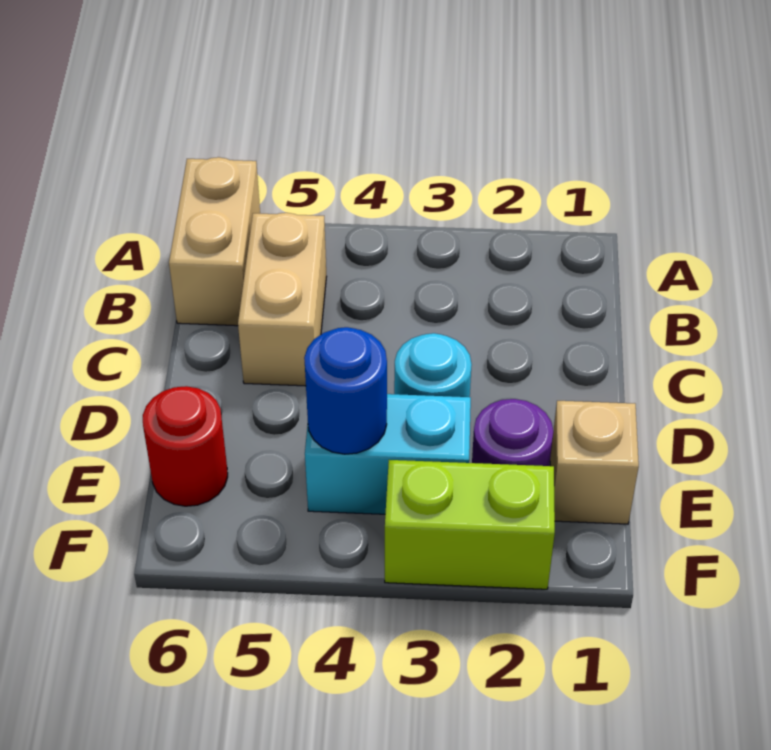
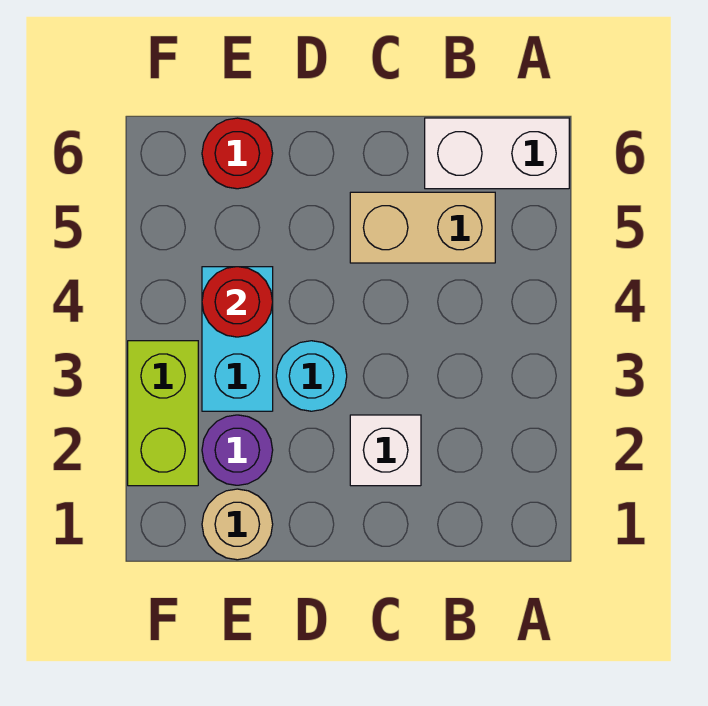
tan 1x2 brick [169,157,260,326] -> white 1x2 brick [425,118,569,189]
none -> white 1x1 brick [350,415,421,486]
tan 1x1 brick [550,401,639,524] -> tan 1x1 round brick [202,489,273,560]
blue 1x1 round brick [304,327,387,454] -> red 1x1 round brick [202,267,273,337]

